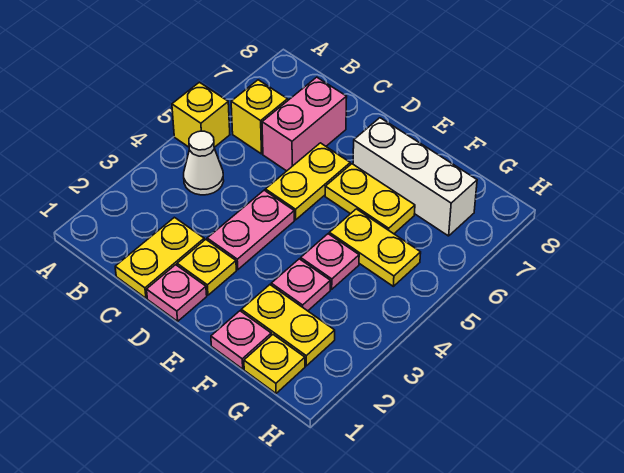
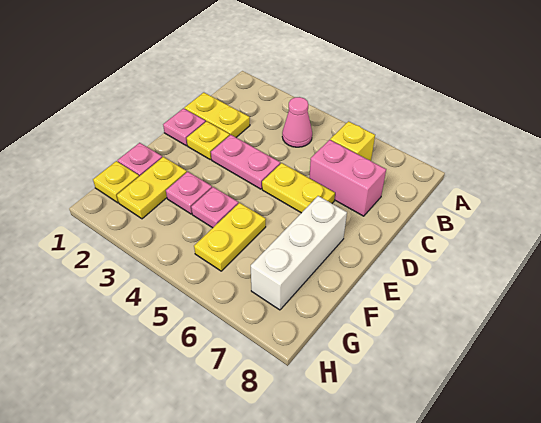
yellow 1x1 brick [172,82,230,147] -> none
white 1x1 cone [184,131,224,195] -> pink 1x1 cone [282,97,312,147]
yellow 1x2 plate [325,164,415,234] -> none

